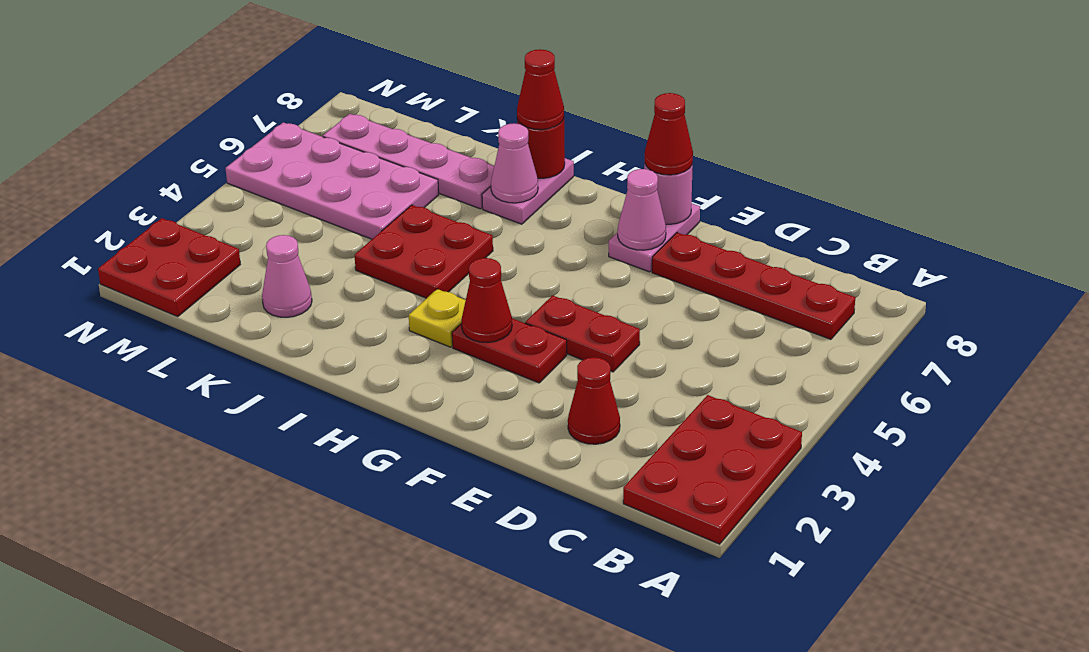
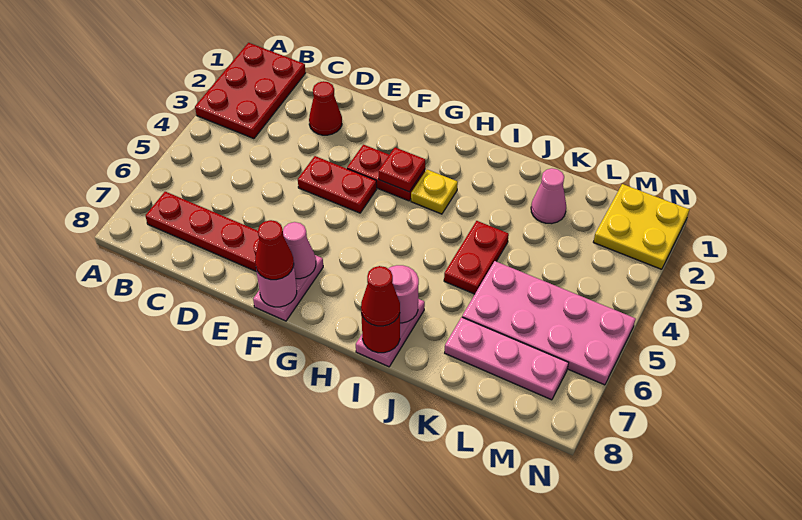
red 1x1 cone [461,258,512,342] -> red 1x1 plate [379,148,425,192]
red 2x2 plate [355,205,493,298] -> red 1x2 plate [444,221,509,294]
pink 1x1 cone [491,123,538,203] -> pink 1x1 round brick [388,265,419,323]
pink 1x4 plate [323,114,494,209] -> pink 1x3 plate [445,317,568,400]
red 2x2 plate [98,218,240,317] -> yellow 2x2 plate [594,184,689,269]

